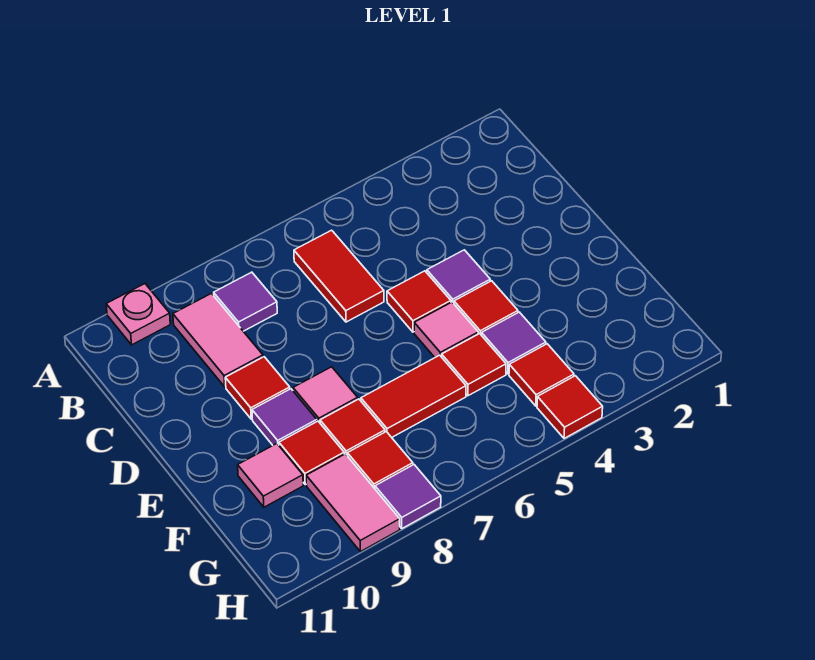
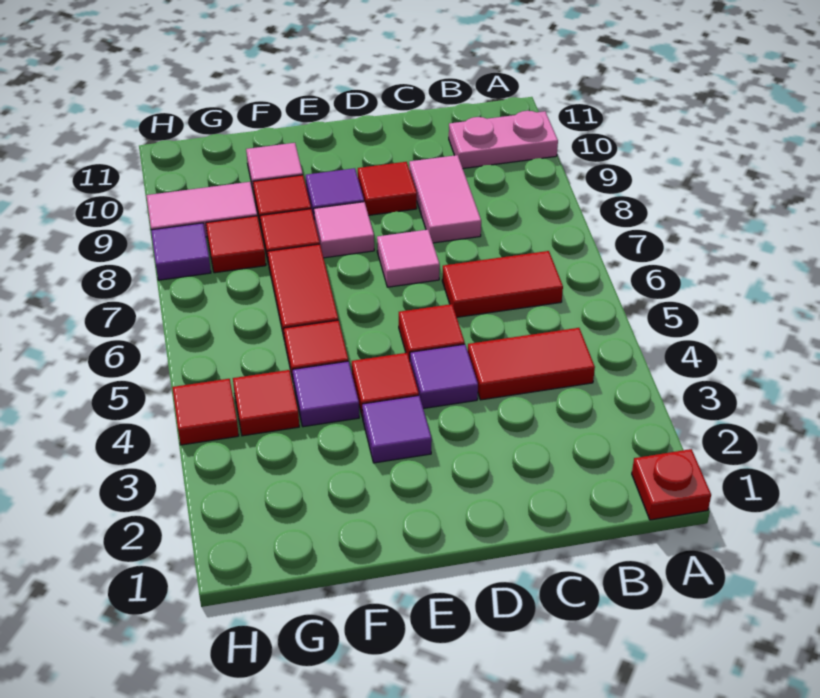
none -> red 1x1 plate [632,449,711,520]
pink 1x1 plate [106,284,170,345] -> pink 1x2 plate [449,111,558,168]
none -> red 1x2 tile [468,328,595,400]
purple 1x1 tile [214,272,277,331] -> purple 1x1 tile moved to [362,396,432,463]
pink 1x2 tile [173,294,263,387] -> pink 1x2 tile turned to [409,155,481,243]
pink 1x1 tile [414,302,478,357] -> pink 1x1 tile moved to [377,230,440,287]

